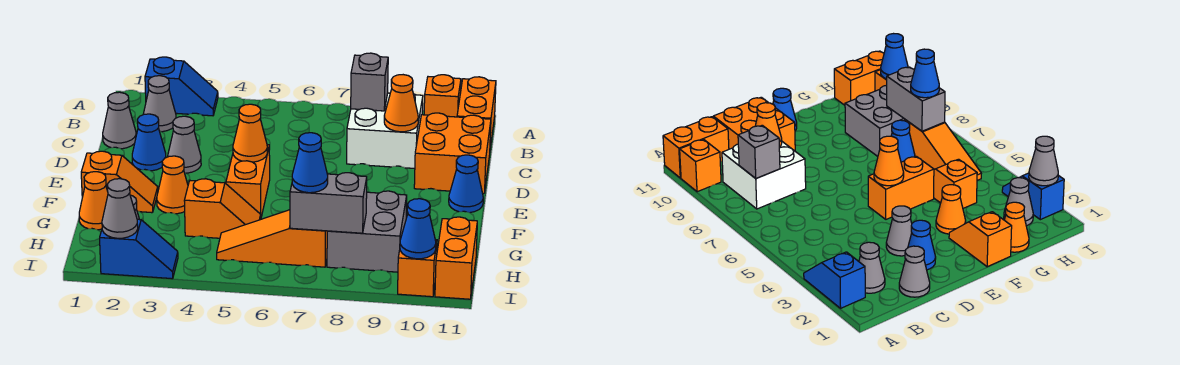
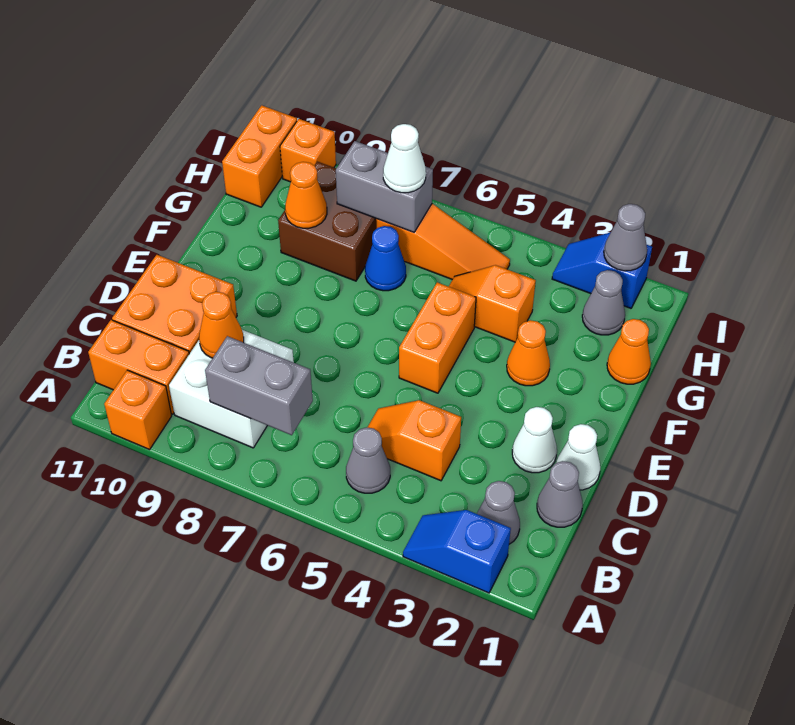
orange 1x2 brick [457,77,496,148] -> orange 1x2 brick turned to [88,320,189,414]
grey 1x1 brick [351,53,388,111] -> grey 1x2 brick [205,336,313,435]
none -> white 1x1 cone [556,424,600,490]
blue 1x1 cone [132,114,166,171] -> white 1x1 cone [512,407,557,473]
grey 1x1 cone [168,116,201,173] -> grey 1x1 cone moved to [346,427,390,493]
orange 1x1 cone [233,104,267,162] -> orange 1x1 cone moved to [285,162,327,228]
blue 1x1 cone [449,155,483,213] -> none
orange 1x2 slope [81,151,158,213] -> orange 1x2 slope moved to [367,400,461,481]
grey 2x2 brick [327,191,407,272] -> brown 2x2 brick [278,162,377,281]
blue 1x1 cone [292,133,328,193] -> white 1x1 cone [383,124,426,193]
blue 1x1 cone [400,199,436,259] -> none

